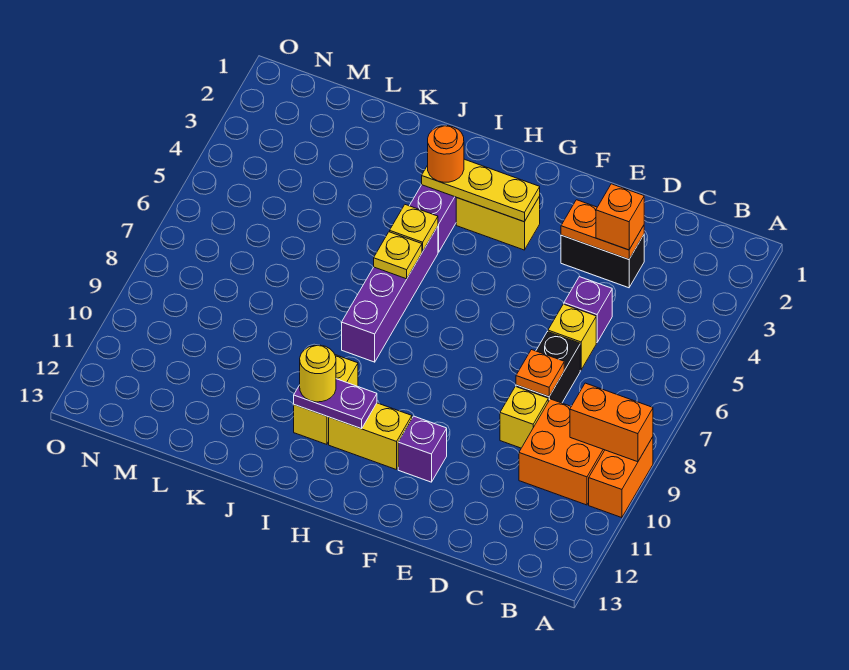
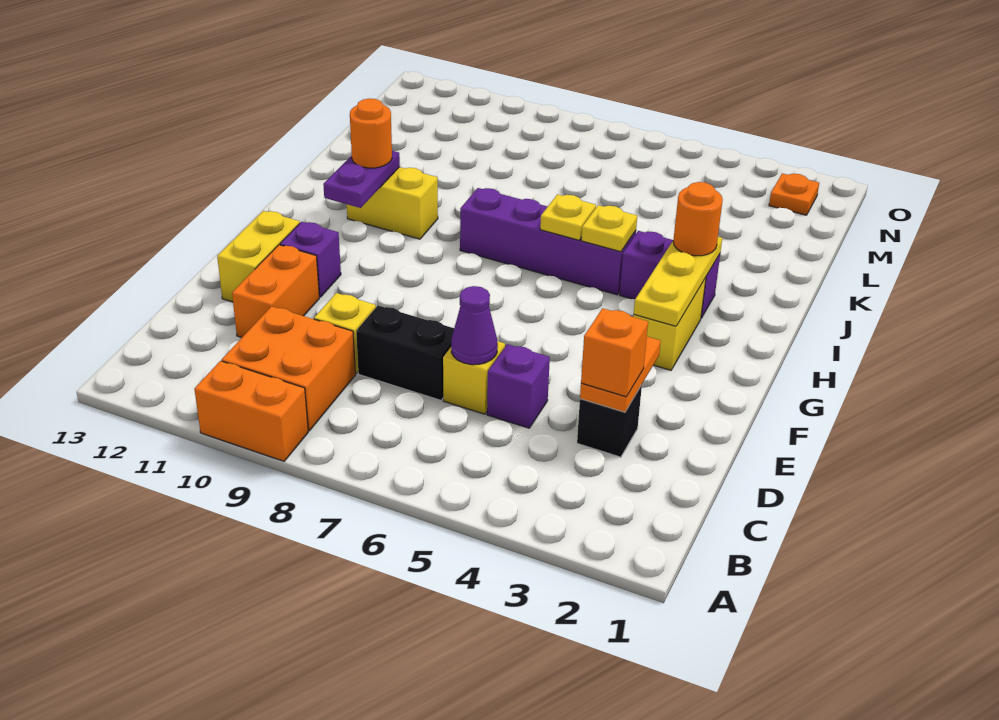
orange 1x2 brick [570,383,653,462] -> orange 1x2 brick moved to [232,245,319,338]
black 1x2 brick [561,235,644,288] -> black 1x1 brick [577,385,642,457]
none -> purple 1x1 cone [451,286,498,365]
orange 1x1 plate [516,350,564,397] -> orange 1x1 plate moved to [769,173,819,215]
yellow 1x2 brick [329,403,412,470] -> yellow 1x2 brick moved to [217,211,300,302]
yellow 1x1 round brick [300,345,336,402] -> orange 1x1 round brick [350,98,392,168]

